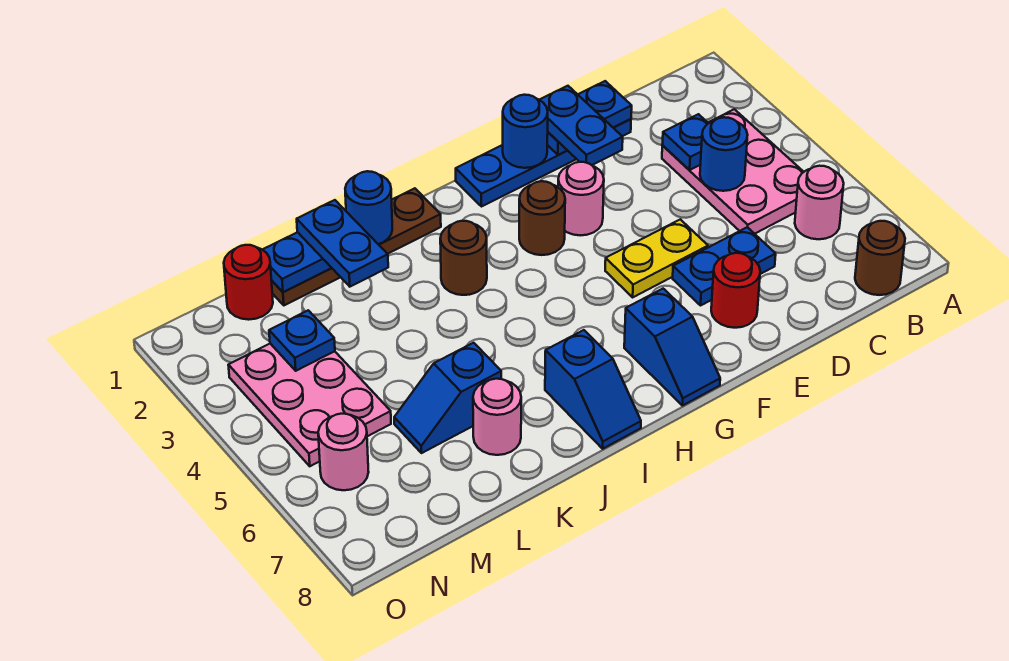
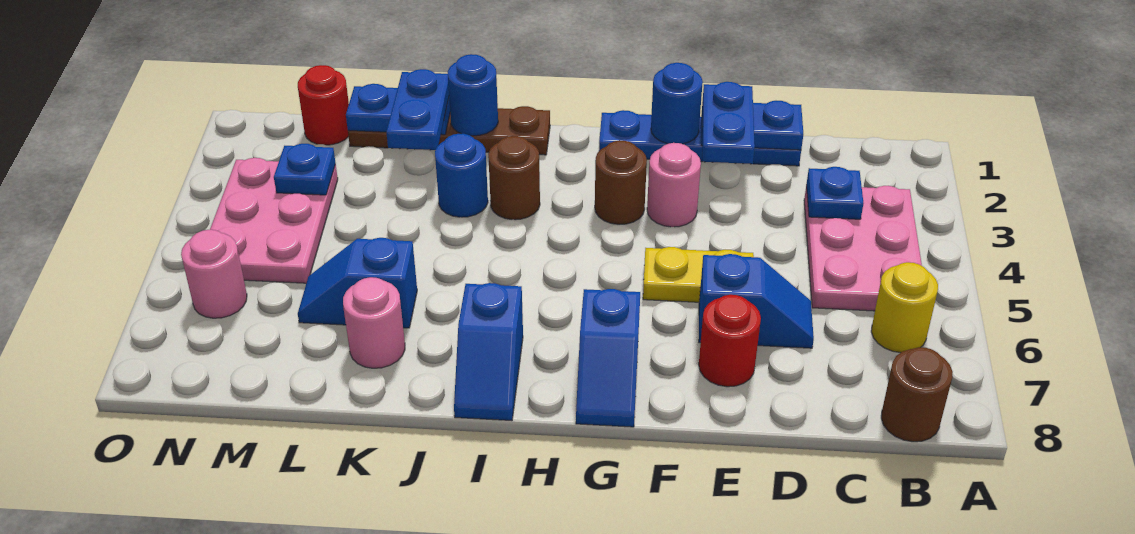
pink 1x1 round brick [795,166,844,239] -> yellow 1x1 round brick [871,262,938,353]
blue 1x1 round brick [700,117,748,191] -> blue 1x1 round brick moved to [435,134,488,217]
blue 1x2 plate [673,227,776,305] -> blue 1x2 slope [699,254,814,348]

